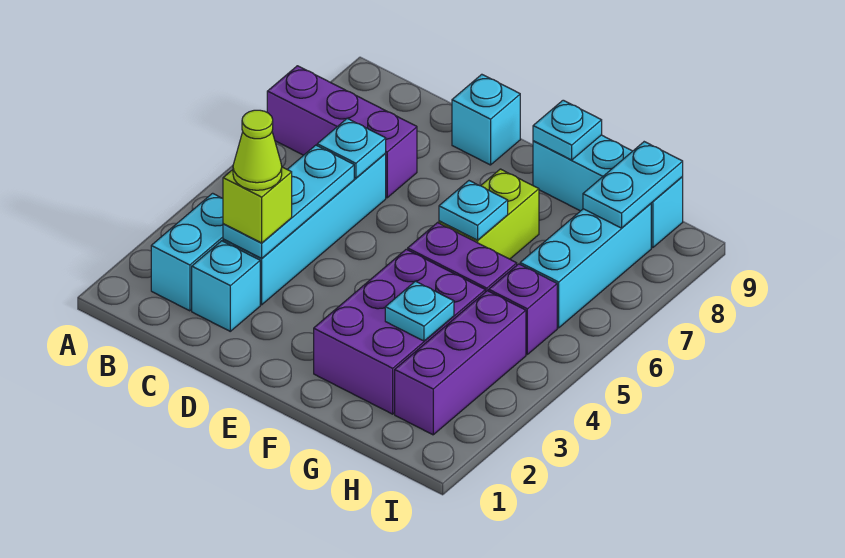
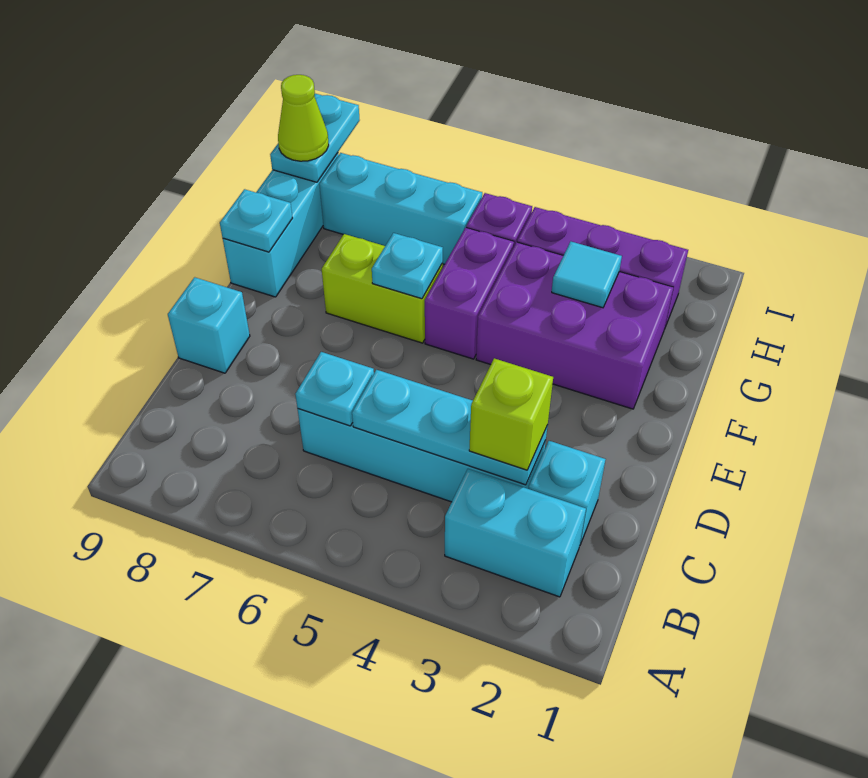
purple 1x3 brick [267,66,417,198] -> none
lime 1x1 cone [233,110,282,190] -> lime 1x1 cone moved to [278,75,329,161]
cyan 1x1 plate [385,281,454,341] -> cyan 1x1 tile [552,242,622,308]
cyan 1x2 plate [583,142,683,228] -> cyan 1x2 plate turned to [270,94,360,182]

